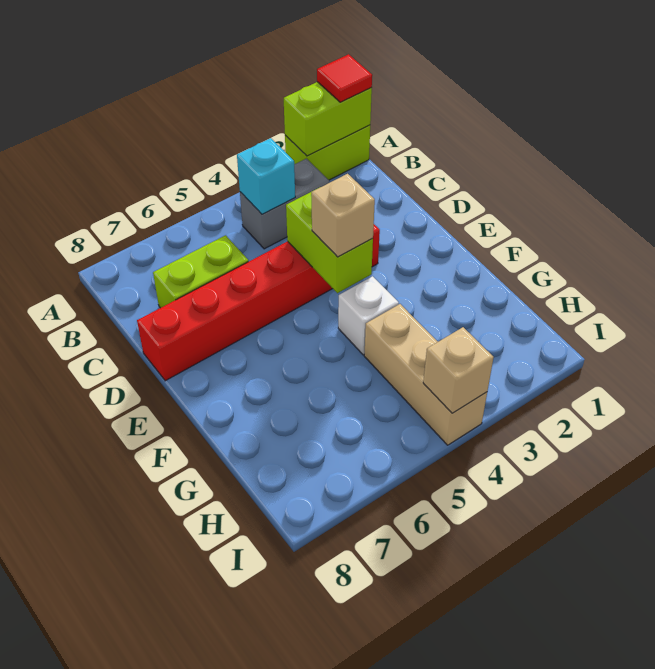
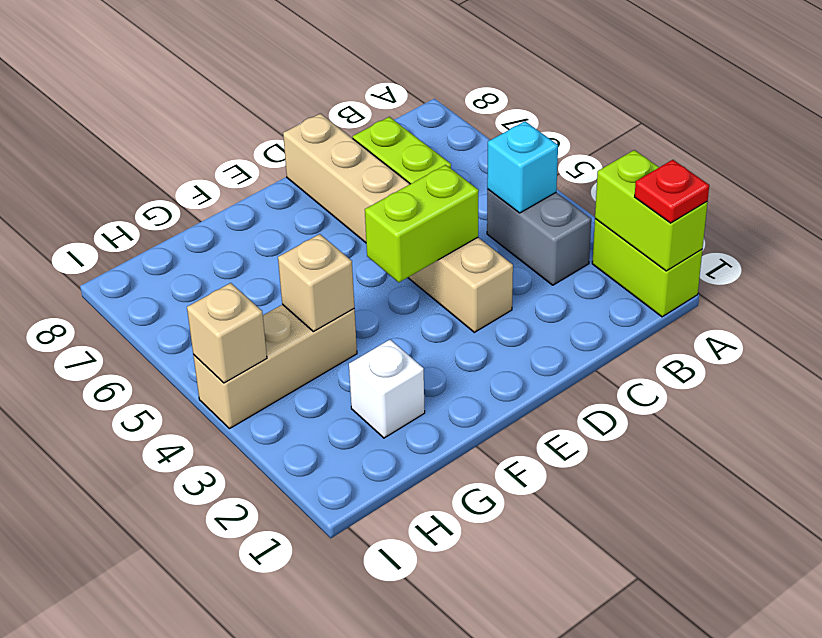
red 1x1 tile [317,54,372,102] -> red 1x1 plate [635,160,709,223]
red 1x6 brick [137,225,380,381] -> tan 1x6 brick [283,114,513,332]
tan 1x1 brick [311,174,375,257] -> tan 1x1 brick moved to [278,234,354,332]
white 1x1 brick [338,276,399,355] -> white 1x1 brick moved to [349,340,425,438]

